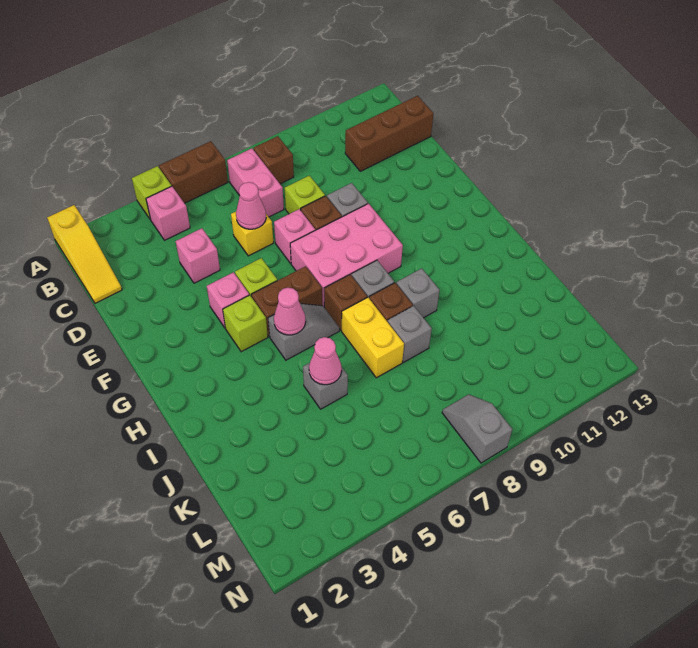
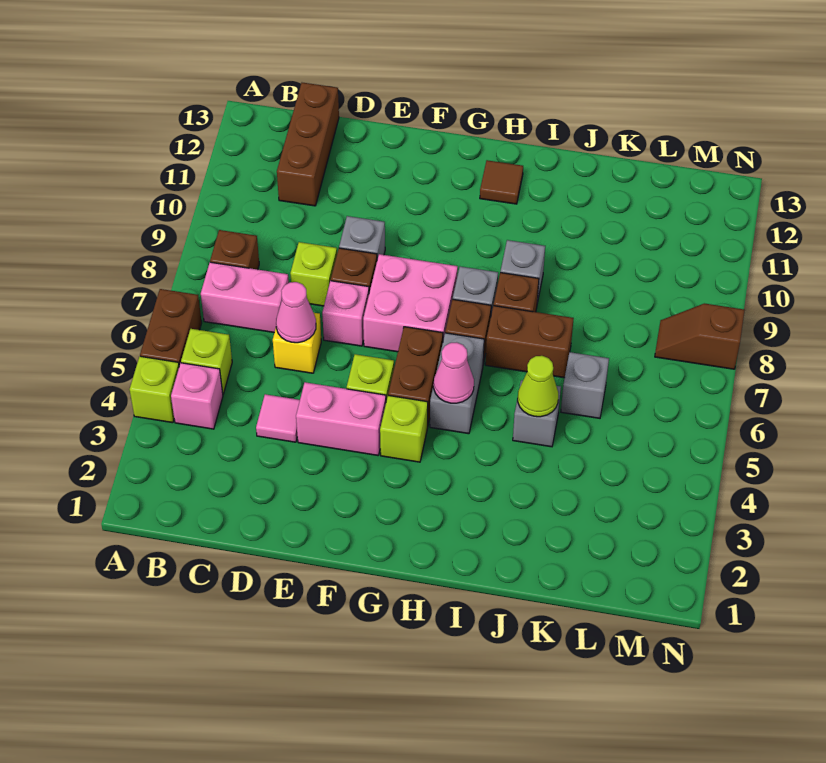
yellow 1x3 slope [47,205,122,303] -> none
none -> lime 1x1 brick [181,329,232,394]
pink 1x1 brick [176,228,220,283] -> pink 1x1 tile [256,394,300,442]
pink 1x1 brick [207,272,249,328] -> pink 1x2 brick [296,382,386,455]
pink 2x3 brick [290,204,403,306] -> pink 2x2 brick [363,254,458,352]
grey 1x2 slope [268,304,339,360] -> grey 1x2 brick [430,333,484,434]
none -> brown 1x1 tile [480,160,523,204]
yellow 1x2 brick [342,297,404,378] -> brown 1x2 brick [485,306,574,378]
pink 1x1 cone [309,337,342,385] -> lime 1x1 cone [518,356,558,417]
grey 1x1 brick [388,306,432,362] -> grey 1x1 brick moved to [561,352,609,418]
grey 1x2 slope [442,394,512,463] -> brown 1x2 slope [655,304,745,369]

